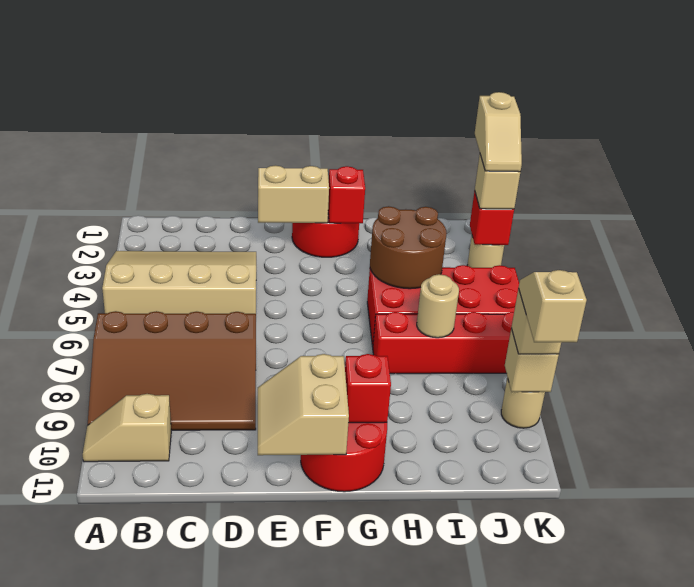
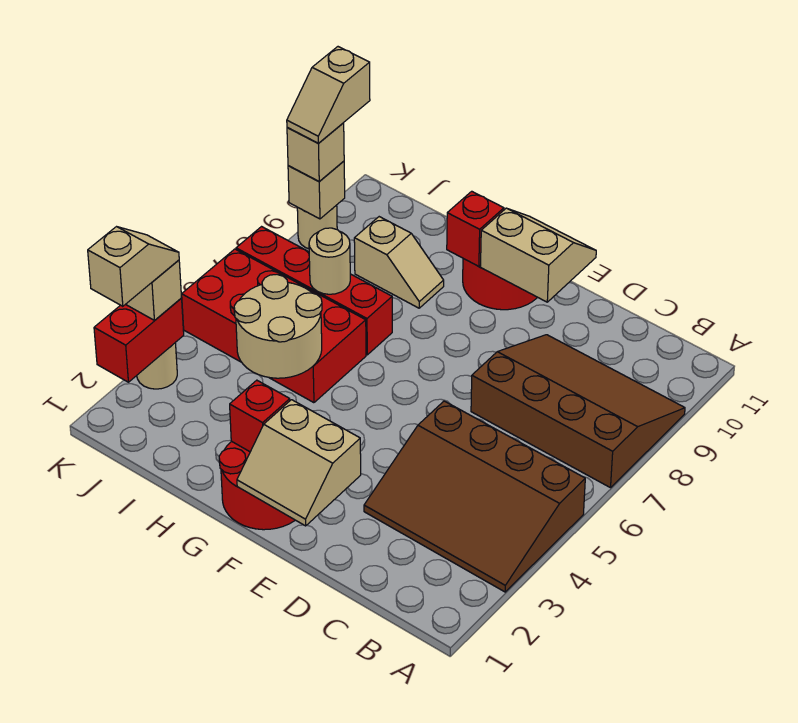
tan 3x4 slope [102,251,256,314] -> brown 3x4 slope [364,401,585,592]
tan 1x2 slope [83,394,171,462] -> tan 1x2 slope moved to [354,217,444,308]
tan 2x2 slope [258,354,349,455] -> tan 2x2 slope turned to [481,208,596,302]
brown 2x2 round brick [370,206,447,289] -> tan 2x2 round brick [234,275,322,378]
red 1x1 brick [470,191,514,245] -> red 1x2 brick [94,298,184,382]

